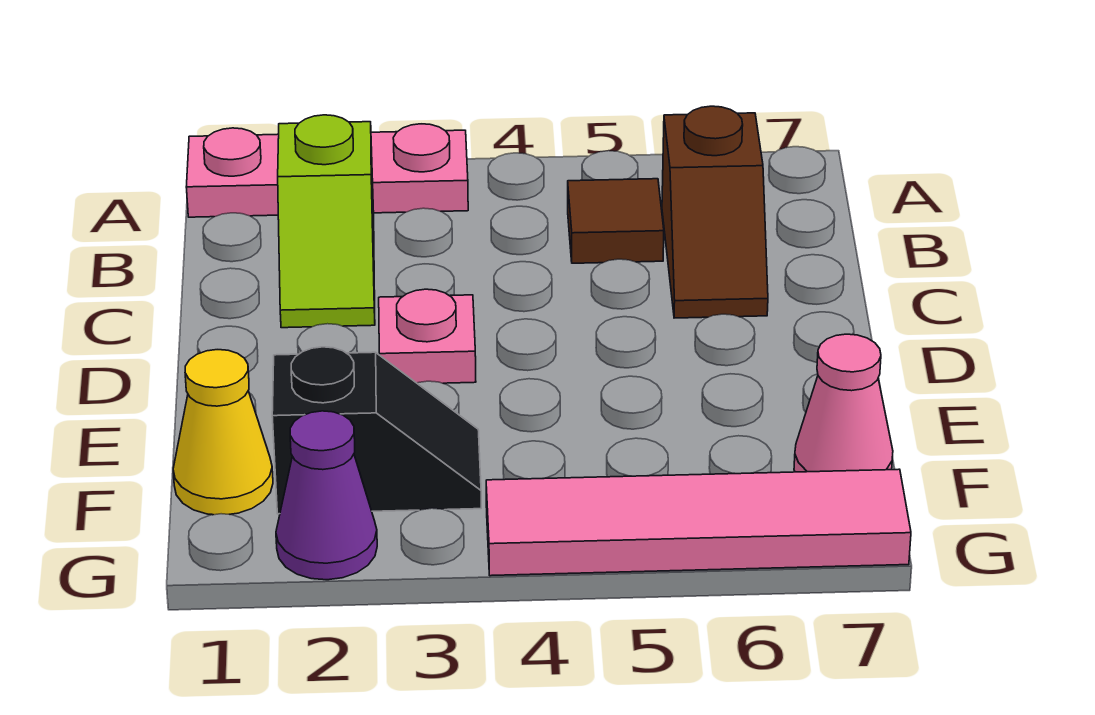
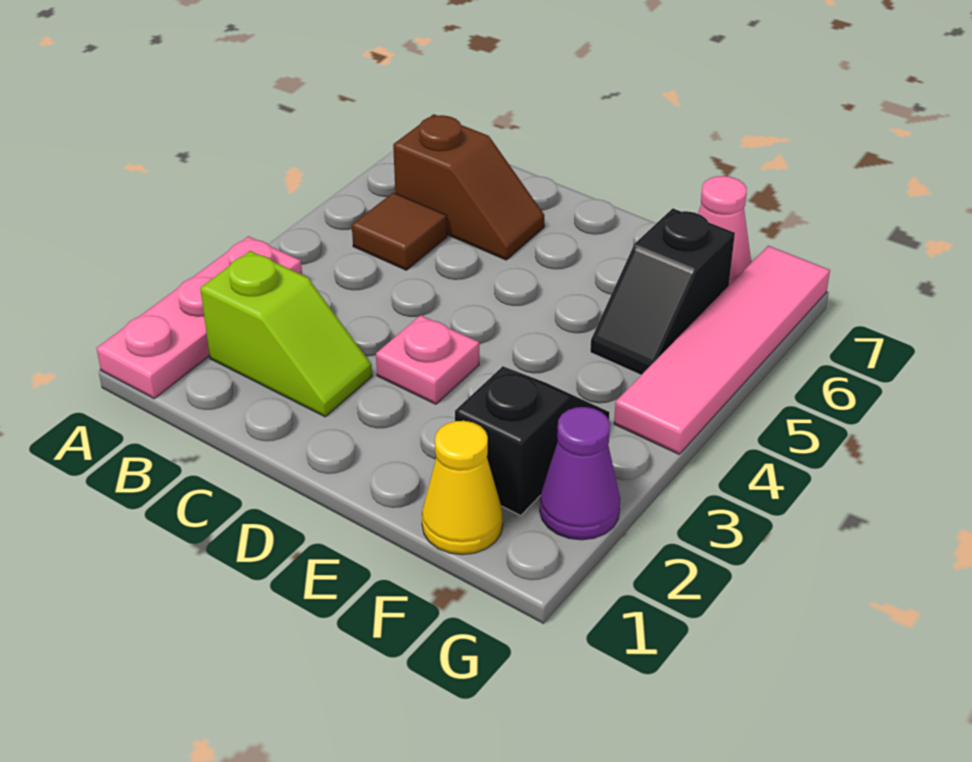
none -> black 1x2 slope [590,208,735,375]

